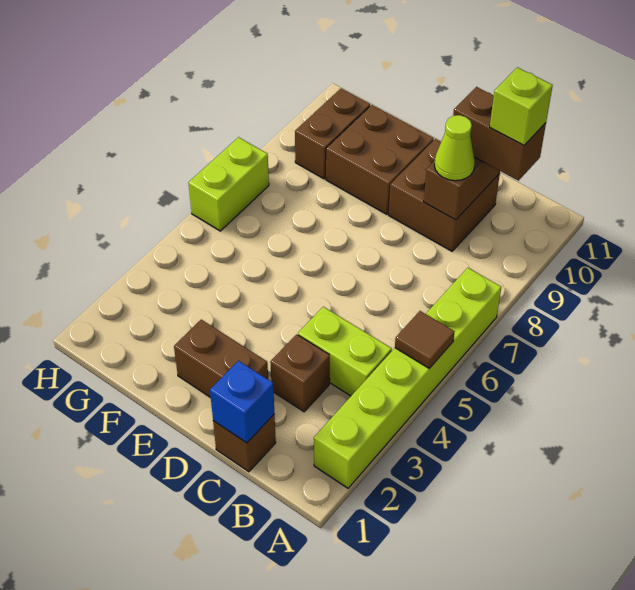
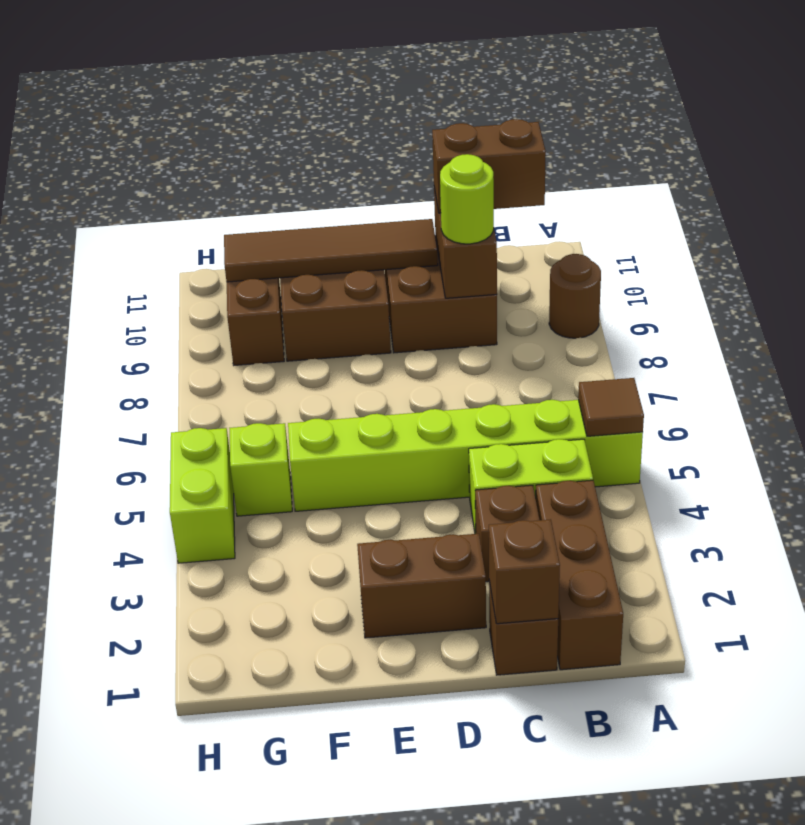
lime 1x6 brick [314,268,501,488] -> lime 1x6 brick turned to [288,400,643,511]
none -> brown 1x1 round brick [549,254,601,338]
none -> brown 1x3 brick [536,480,623,670]
lime 1x1 brick [490,67,553,145] -> lime 1x1 brick moved to [229,423,292,516]
blue 1x1 brick [210,361,274,443] -> brown 1x1 brick [489,519,560,624]
lime 1x1 cone [434,115,475,181] -> lime 1x1 round brick [440,154,494,244]
none -> brown 1x4 tile [224,219,438,282]
lime 1x2 brick [189,137,269,231] -> lime 1x2 brick moved to [170,428,235,563]

